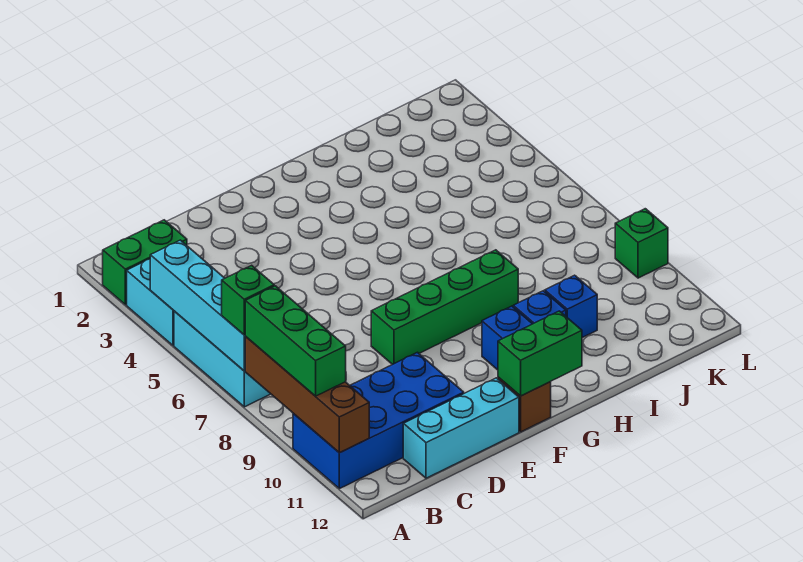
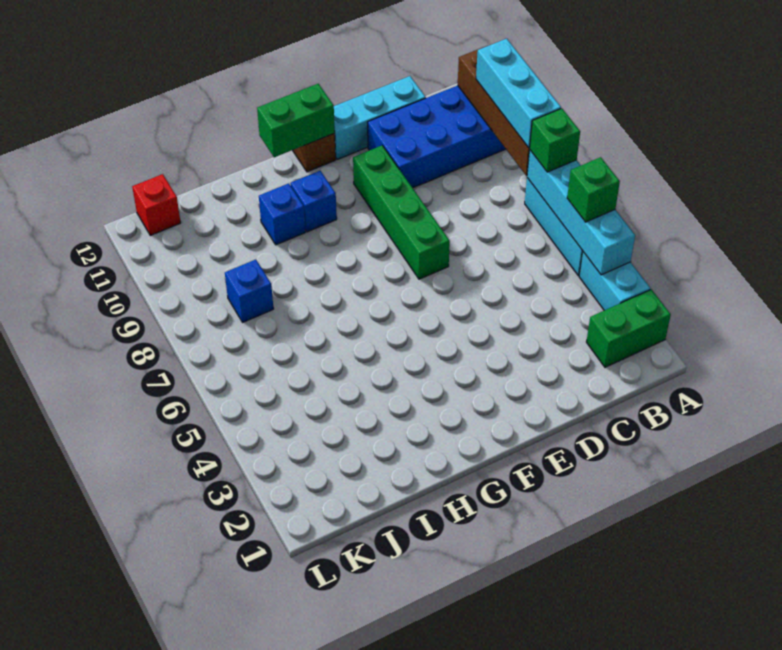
green 1x3 brick [245,286,346,396] -> cyan 1x3 brick [476,39,561,148]
green 1x4 brick [371,250,518,365] -> green 1x4 brick turned to [353,146,450,279]
blue 1x1 brick [545,275,597,338] -> blue 1x1 brick moved to [225,260,274,322]
none -> red 1x1 brick [132,174,181,235]
green 1x1 brick [615,209,668,278] -> green 1x1 brick moved to [567,157,620,222]

